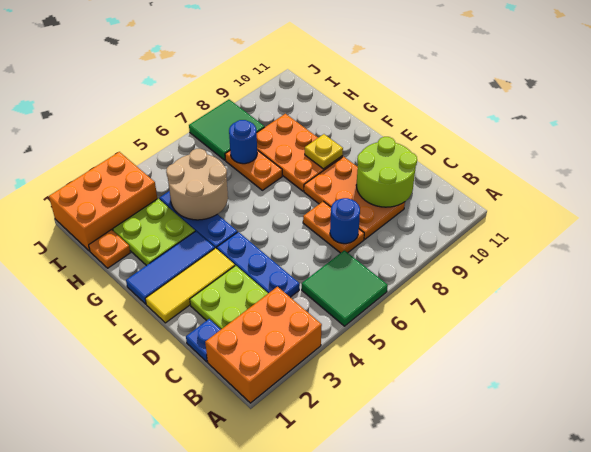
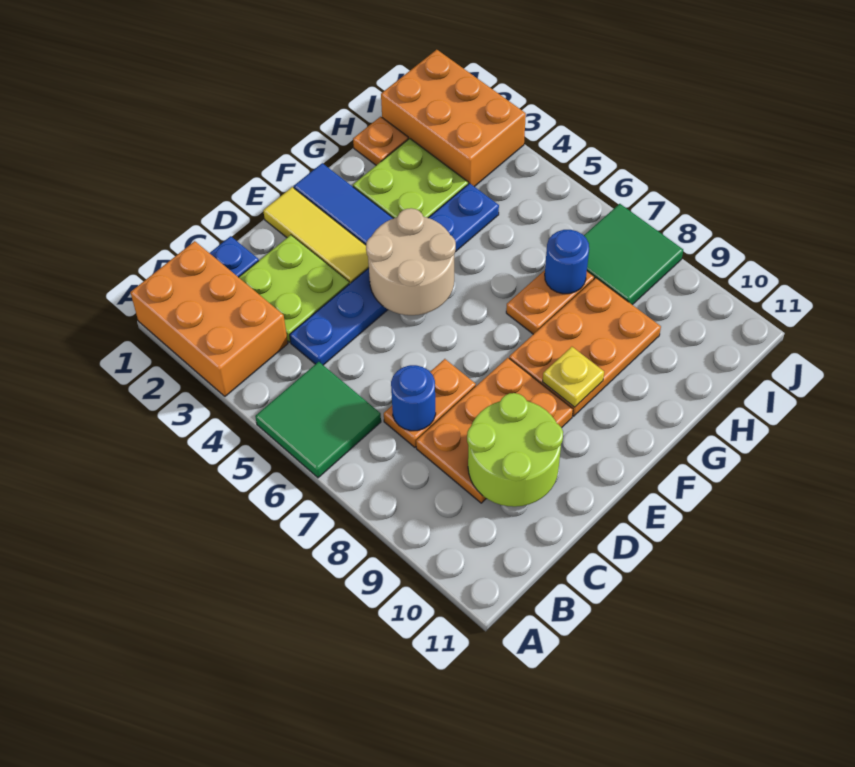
tan 2x2 round brick [166,149,228,220] -> tan 2x2 round brick moved to [366,208,456,315]

